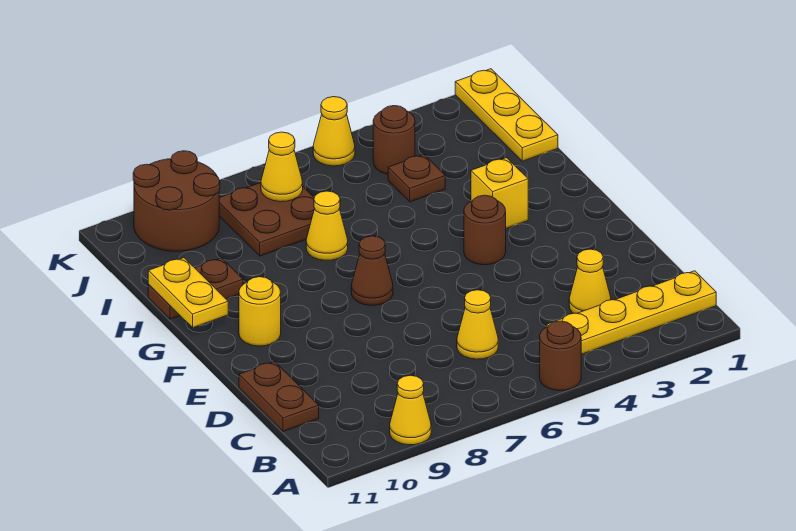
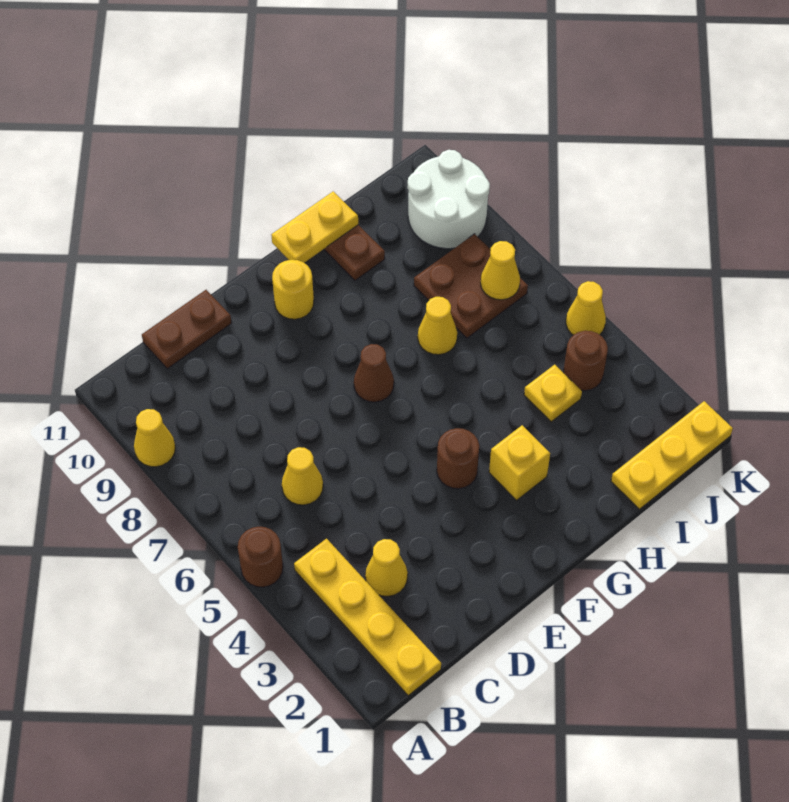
brown 1x1 plate [388,154,445,202] -> yellow 1x1 plate [524,365,582,422]
brown 2x2 round brick [133,151,220,251] -> white 2x2 round brick [407,150,490,249]

